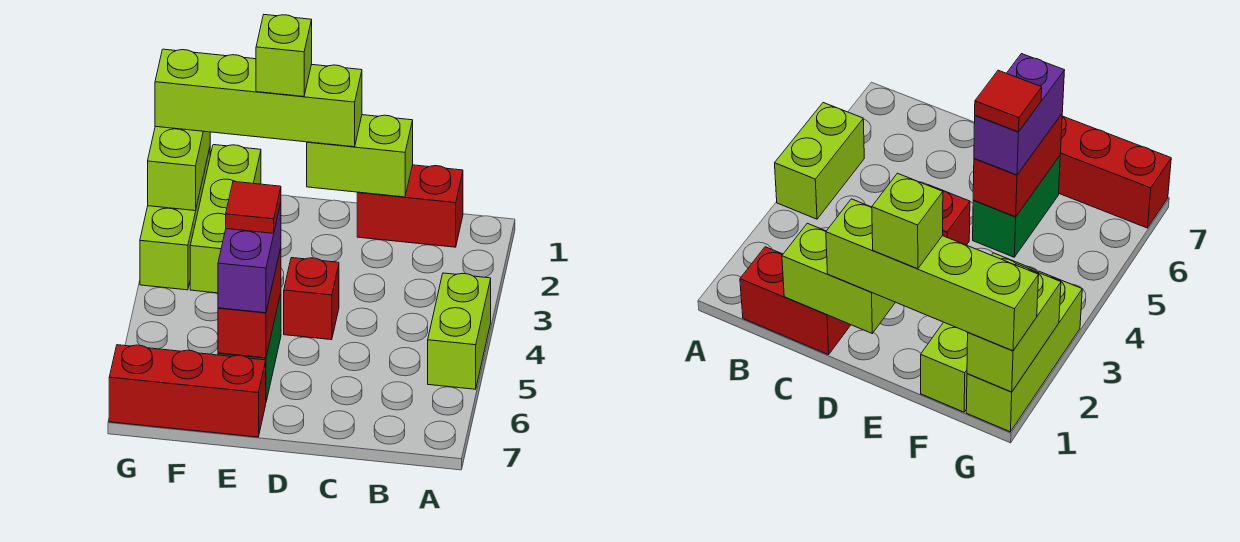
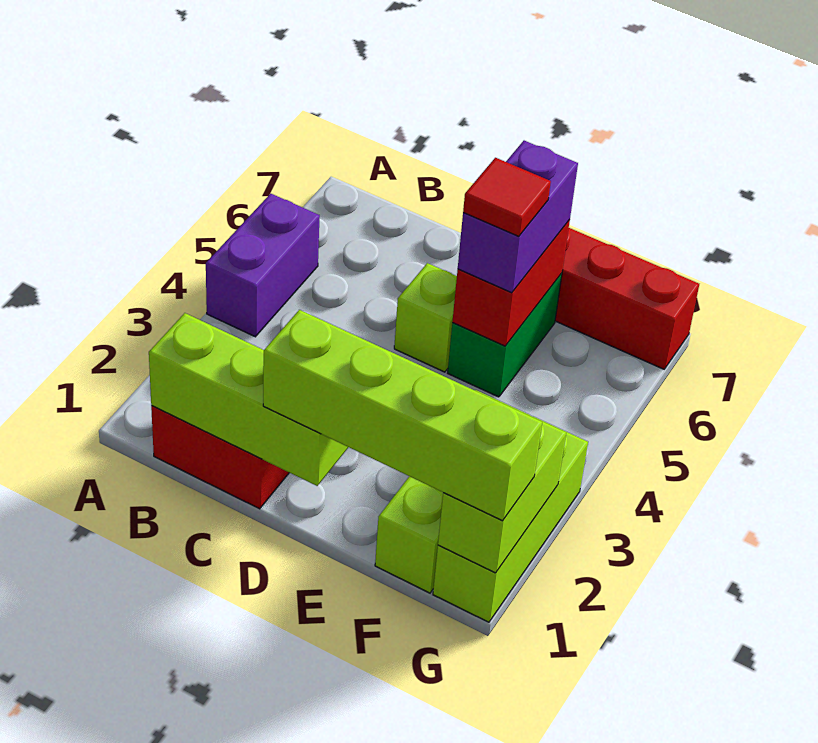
lime 1x2 brick [428,273,491,389] -> purple 1x2 brick [206,194,320,337]
lime 1x2 brick [307,115,413,197] -> lime 1x3 brick [149,313,348,486]
red 1x1 brick [284,258,339,340] -> none
lime 1x1 brick [256,15,312,97] -> lime 1x1 brick moved to [394,263,457,372]

